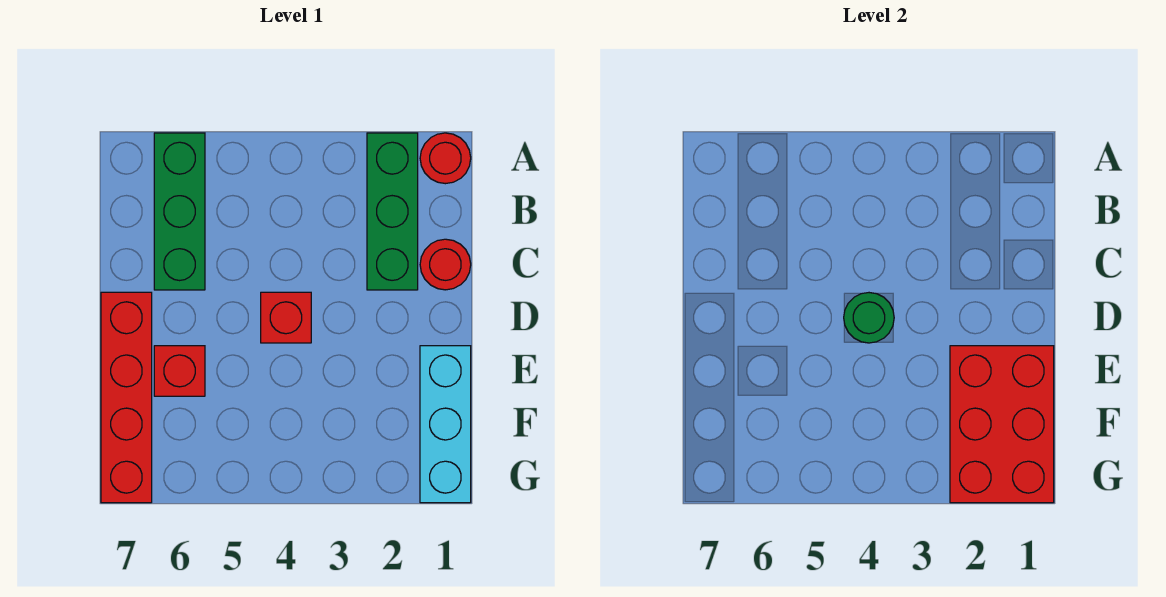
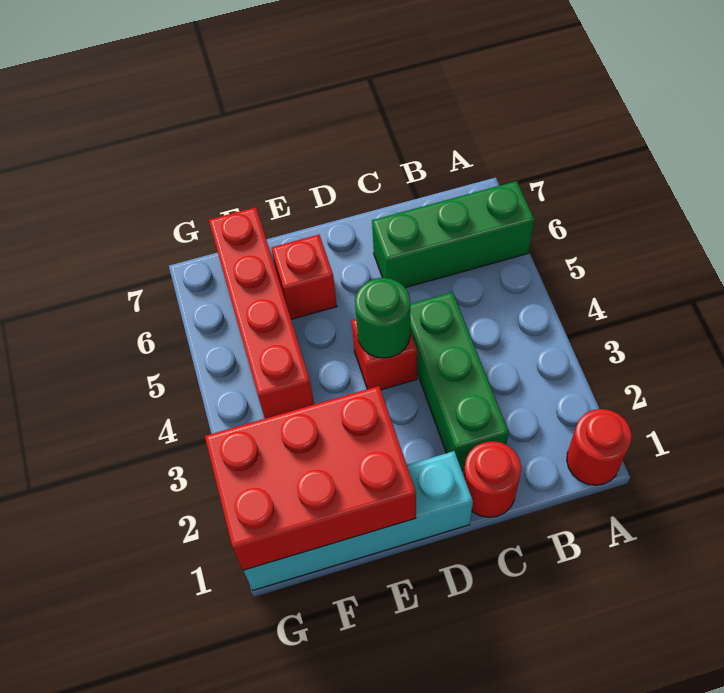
green 1x3 brick [367,133,418,290] -> green 1x3 brick turned to [410,292,509,471]
red 1x4 brick [101,292,152,503] -> red 1x4 brick turned to [209,207,314,418]
cyan 1x3 brick [420,346,471,503] -> cyan 1x4 brick [243,451,473,590]

